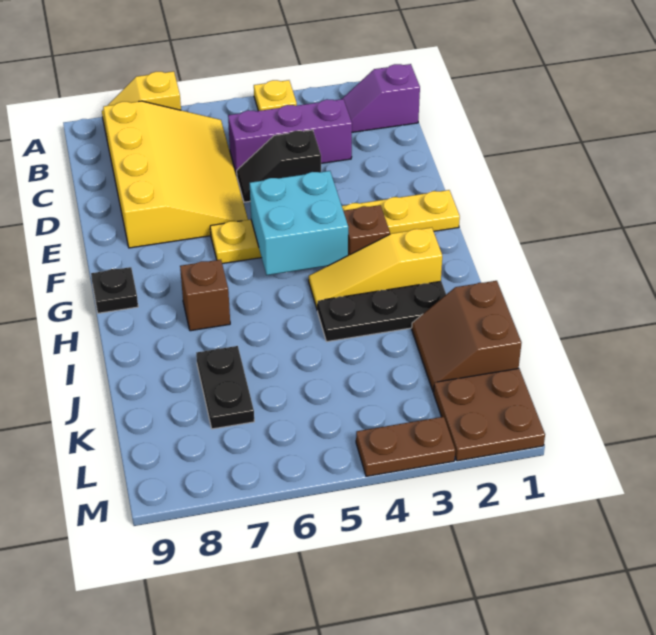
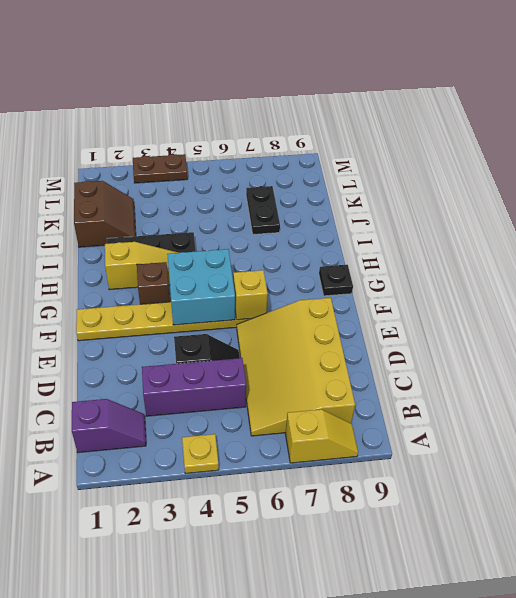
none -> yellow 1x1 brick [233,270,268,320]
brown 1x1 brick [180,260,230,331] -> none
brown 2x2 plate [434,368,545,461] -> none

